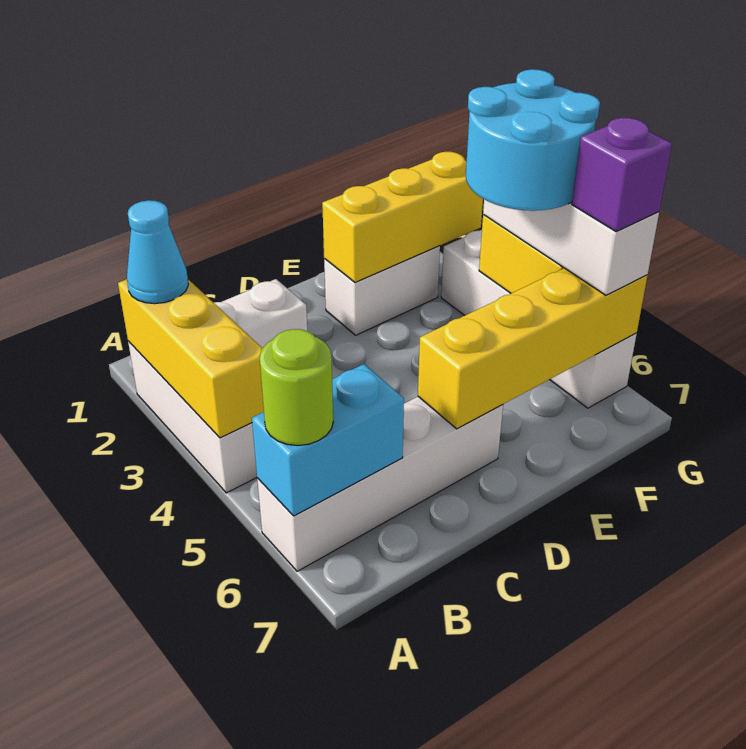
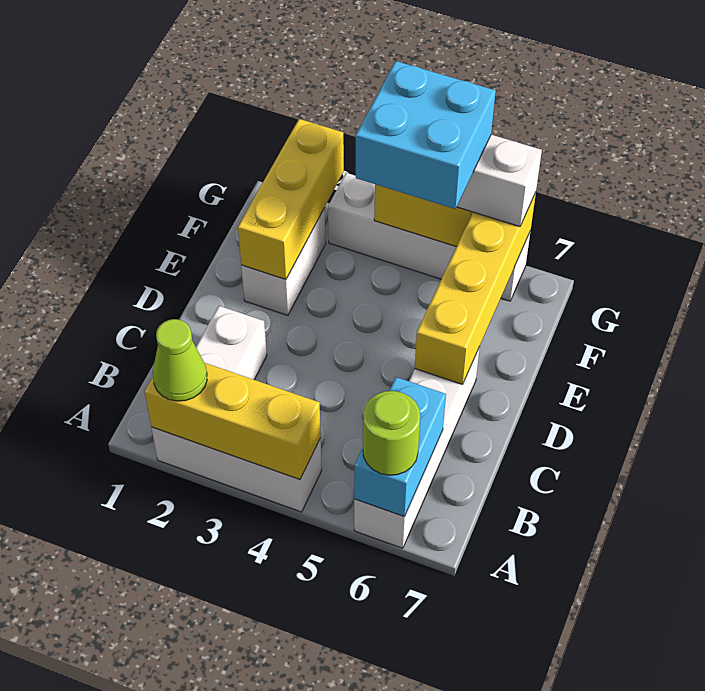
cyan 1x1 cone [127,200,188,304] -> lime 1x1 cone [153,319,207,401]
cyan 2x2 round brick [466,69,600,211] -> cyan 2x2 brick [356,61,496,209]
purple 1x1 brick [572,118,672,231] -> none

